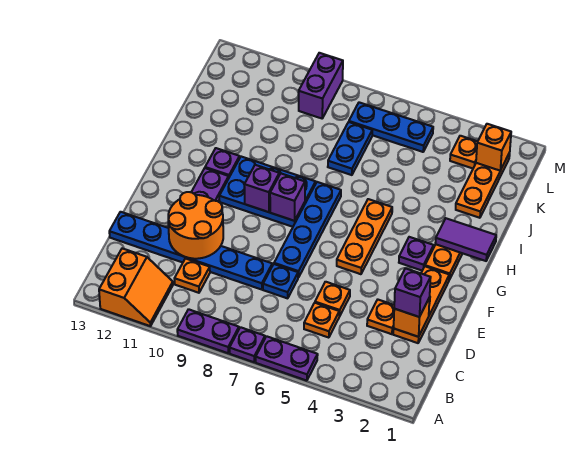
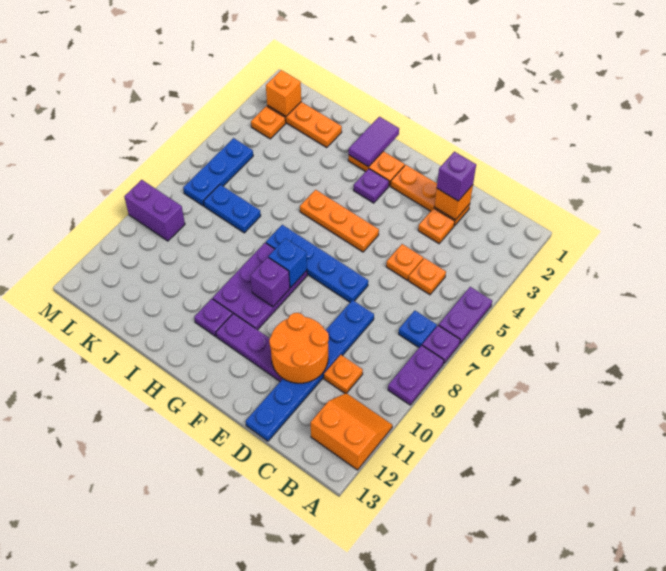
blue 1x1 plate [263,264,298,298] -> blue 1x1 plate moved to [399,311,437,347]
blue 2x3 plate [219,157,316,227] -> purple 2x3 plate [213,243,307,330]
purple 1x1 brick [270,173,305,221] -> blue 1x1 brick [268,238,307,288]

